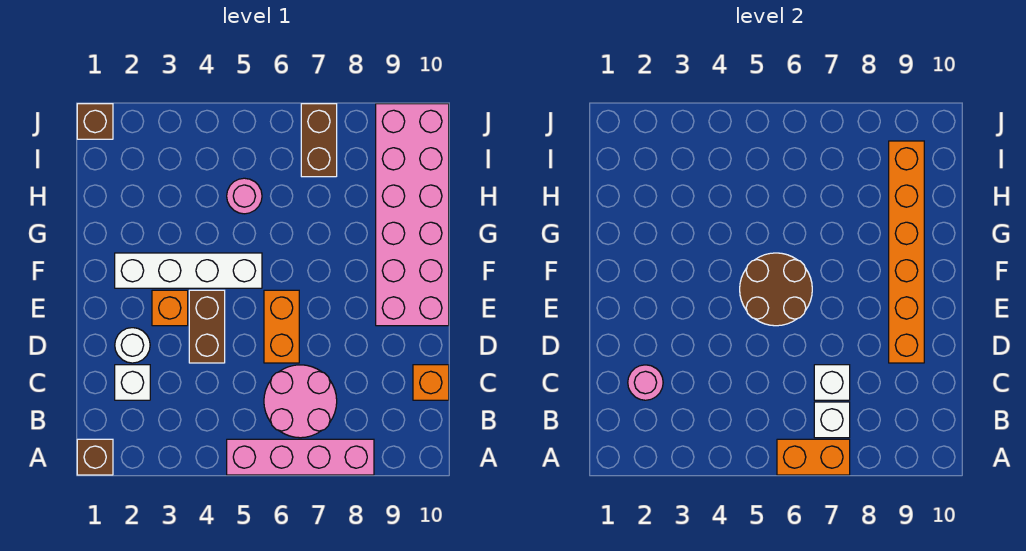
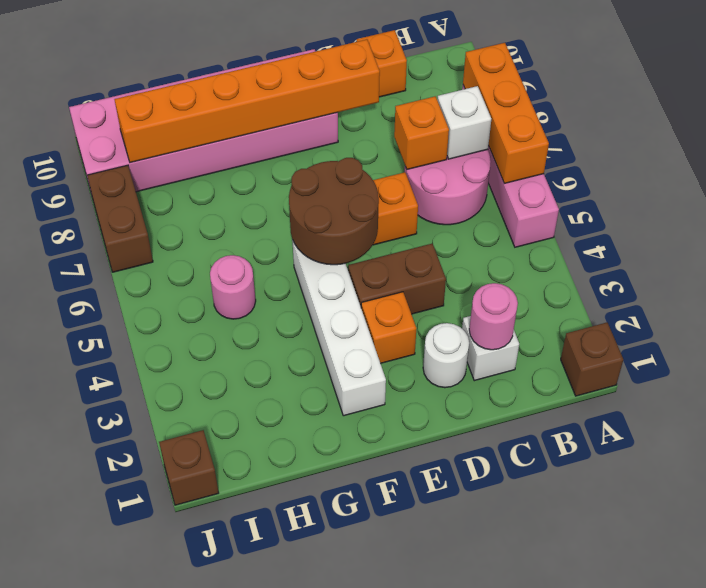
orange 1x2 brick [777,439,850,475] -> orange 1x3 brick [463,43,549,183]
white 1x1 brick [814,365,850,400] -> orange 1x1 brick [394,96,449,169]
brown 1x2 brick [301,104,337,177] -> brown 1x2 brick turned to [87,165,153,272]

